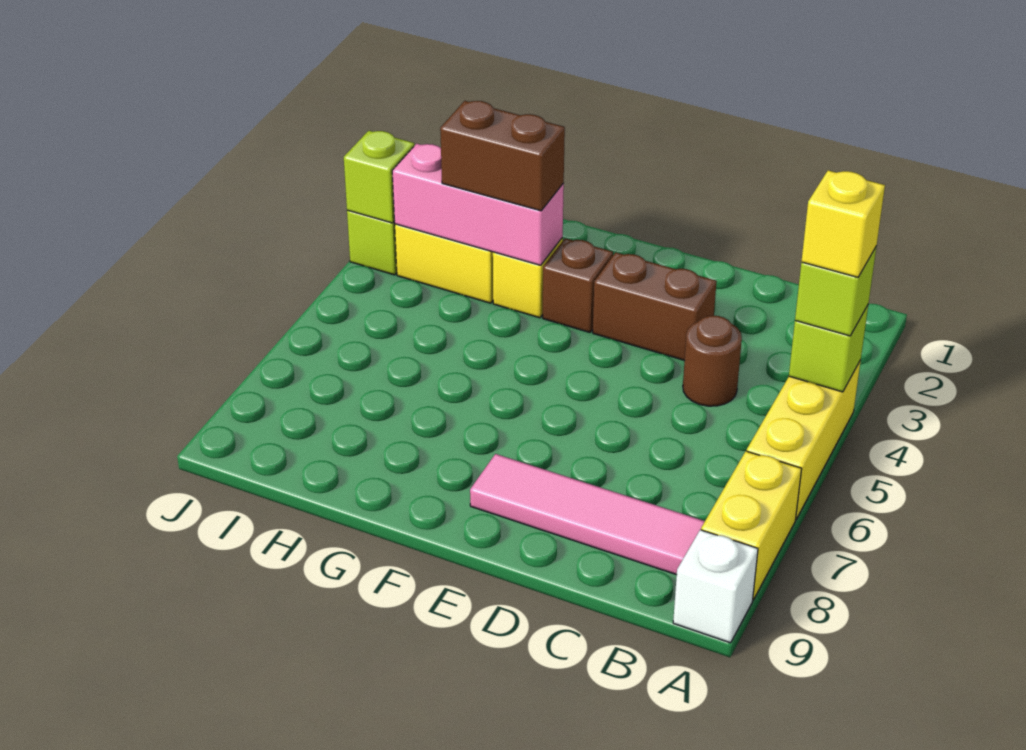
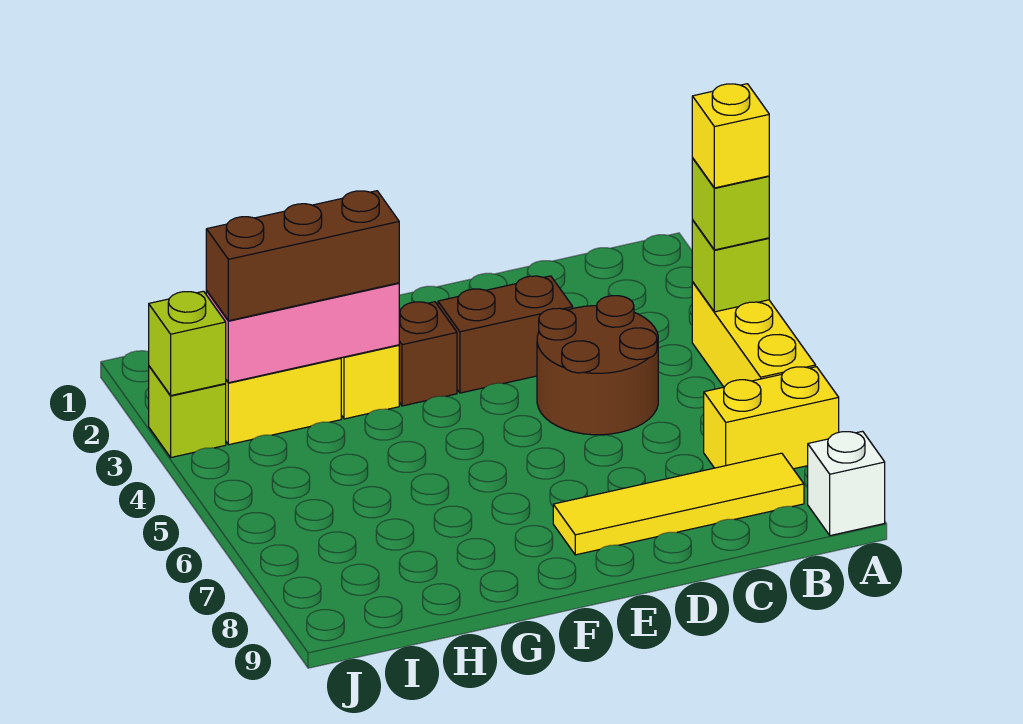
yellow 1x2 brick [701,451,802,600] -> yellow 1x2 brick turned to [704,367,839,469]
pink 1x4 tile [470,454,705,575] -> yellow 1x4 tile [553,453,804,555]
brown 1x1 round brick [683,316,742,406] -> brown 2x2 round brick [537,296,658,435]
brown 1x2 brick [440,101,565,211] -> brown 1x3 brick [206,191,399,321]

